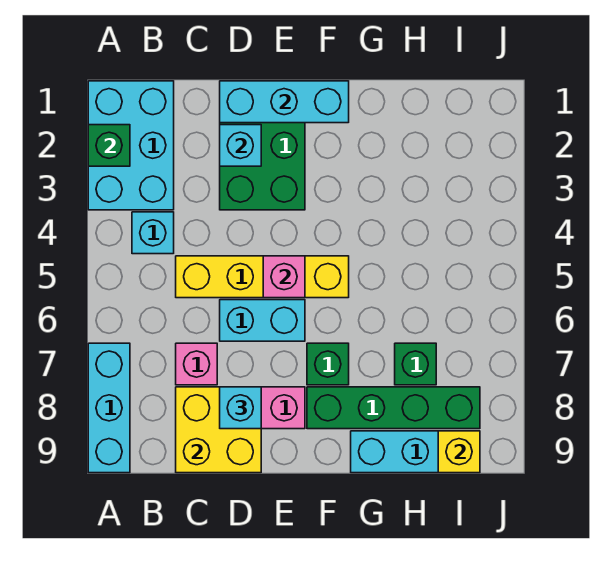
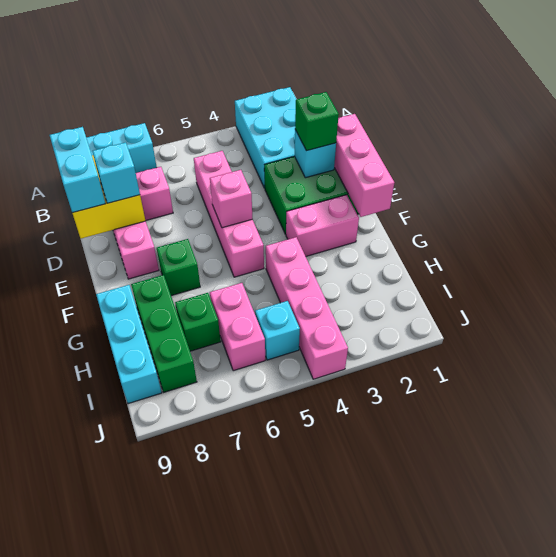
cyan 2x3 brick [88,81,174,210] -> cyan 2x3 brick turned to [235,87,296,188]
green 1x1 brick [88,125,130,166] -> green 1x1 brick moved to [295,92,339,151]
cyan 1x1 brick [132,212,174,254] -> cyan 1x1 brick moved to [255,301,300,360]
yellow 1x4 brick [176,256,349,298] -> pink 1x4 brick [194,151,264,277]
cyan 1x3 brick [220,81,349,123] -> pink 1x3 brick [334,114,394,217]
cyan 1x2 brick [220,300,305,341] -> cyan 1x2 brick moved to [50,127,105,213]
none -> pink 1x2 brick [286,195,359,256]
green 1x4 brick [307,387,480,429] -> green 1x3 brick [131,275,197,392]
none -> pink 1x4 brick [266,237,348,379]
none -> pink 1x2 brick [210,283,265,371]
yellow 1x1 brick [438,431,480,473] -> none

